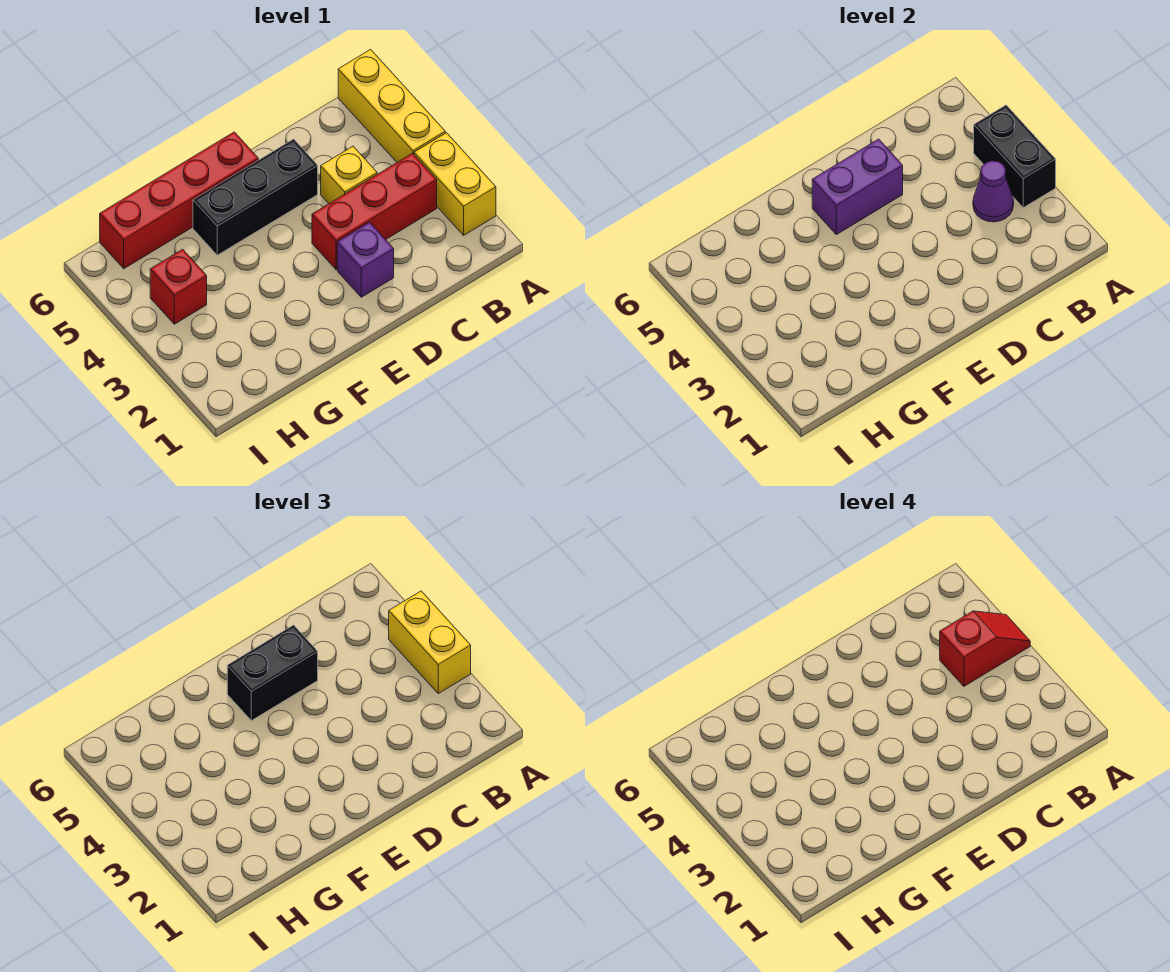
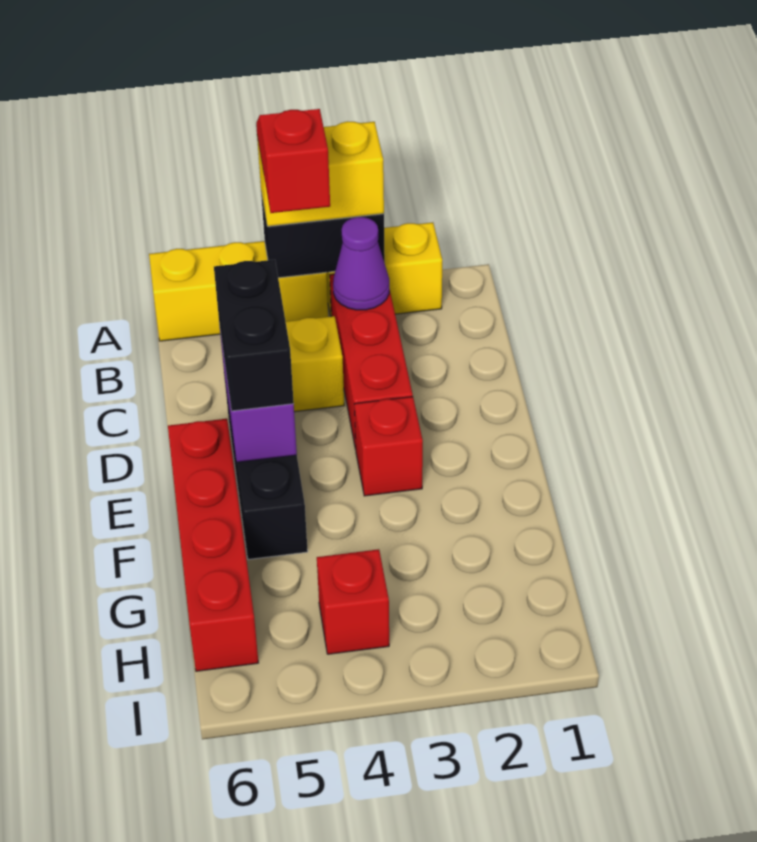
purple 1x1 brick [337,222,394,297] -> none
none -> red 1x1 brick [355,397,423,496]

